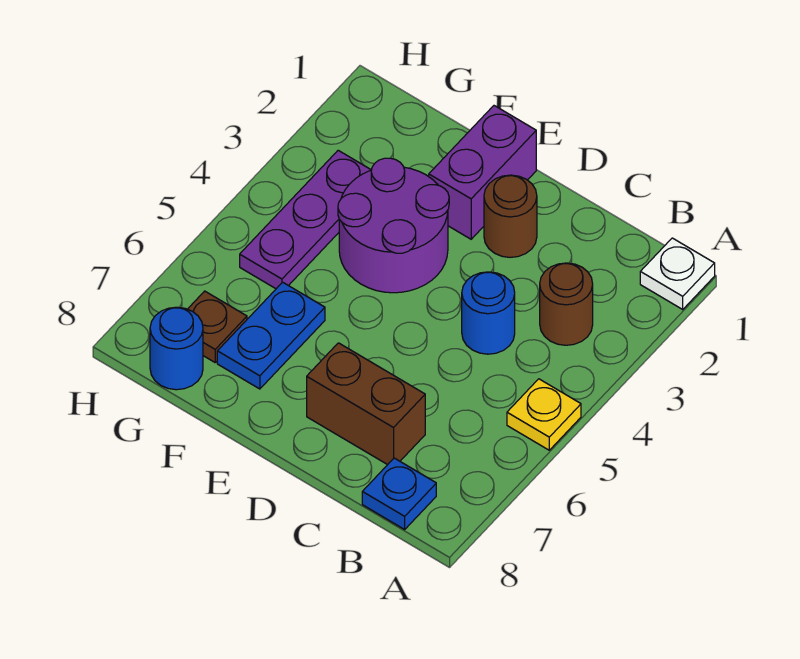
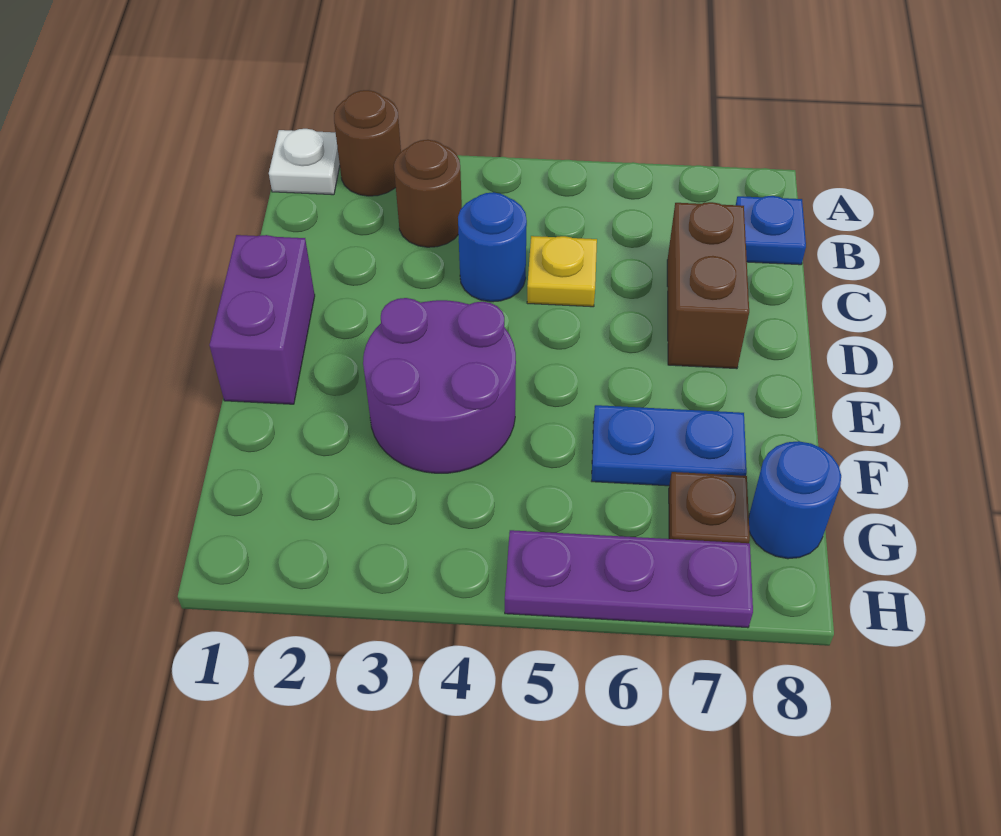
yellow 1x1 plate [507,379,581,450] -> yellow 1x1 plate moved to [527,236,597,307]
brown 1x1 round brick [484,175,537,257] -> brown 1x1 round brick moved to [334,90,401,196]
purple 1x2 brick [429,106,536,239] -> purple 1x2 brick turned to [210,235,315,404]
purple 1x3 plate [240,150,371,289] -> purple 1x3 plate moved to [505,530,753,628]

